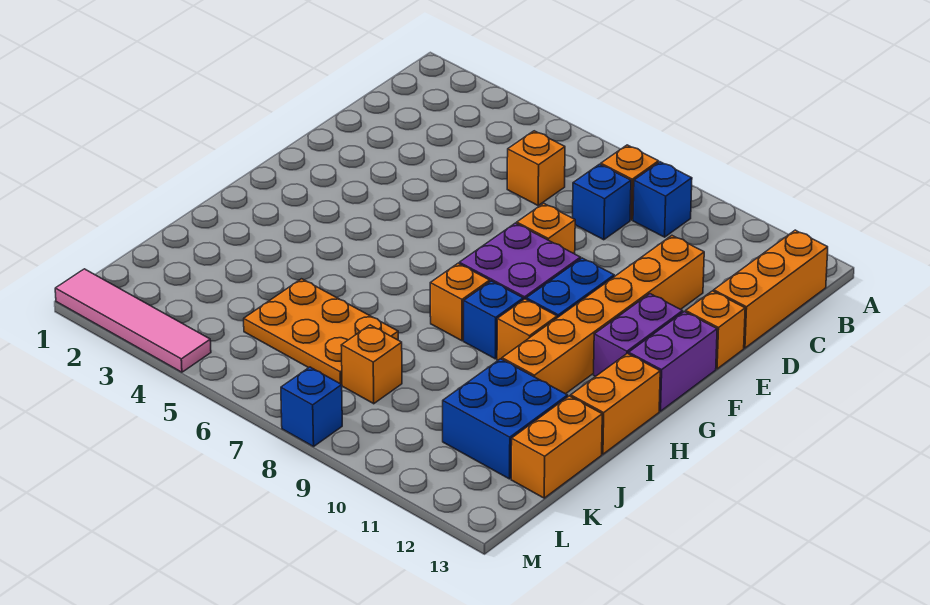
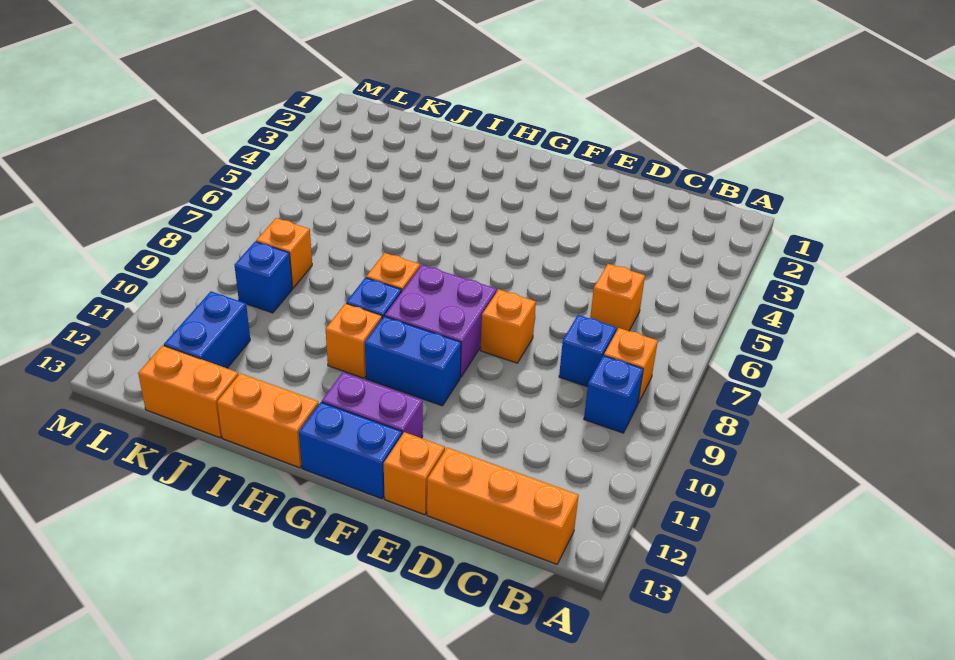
orange 1x6 brick [502,236,704,394] -> none
purple 1x2 brick [629,312,717,411] -> blue 1x2 brick [299,402,402,499]
orange 2x3 plate [244,279,398,385] -> none
blue 2x2 brick [443,359,568,479] -> blue 1x2 brick [164,291,250,368]
pink 1x4 tile [55,269,211,372] -> none
blue 1x1 brick [281,367,342,447] -> blue 1x1 brick moved to [235,242,292,313]

